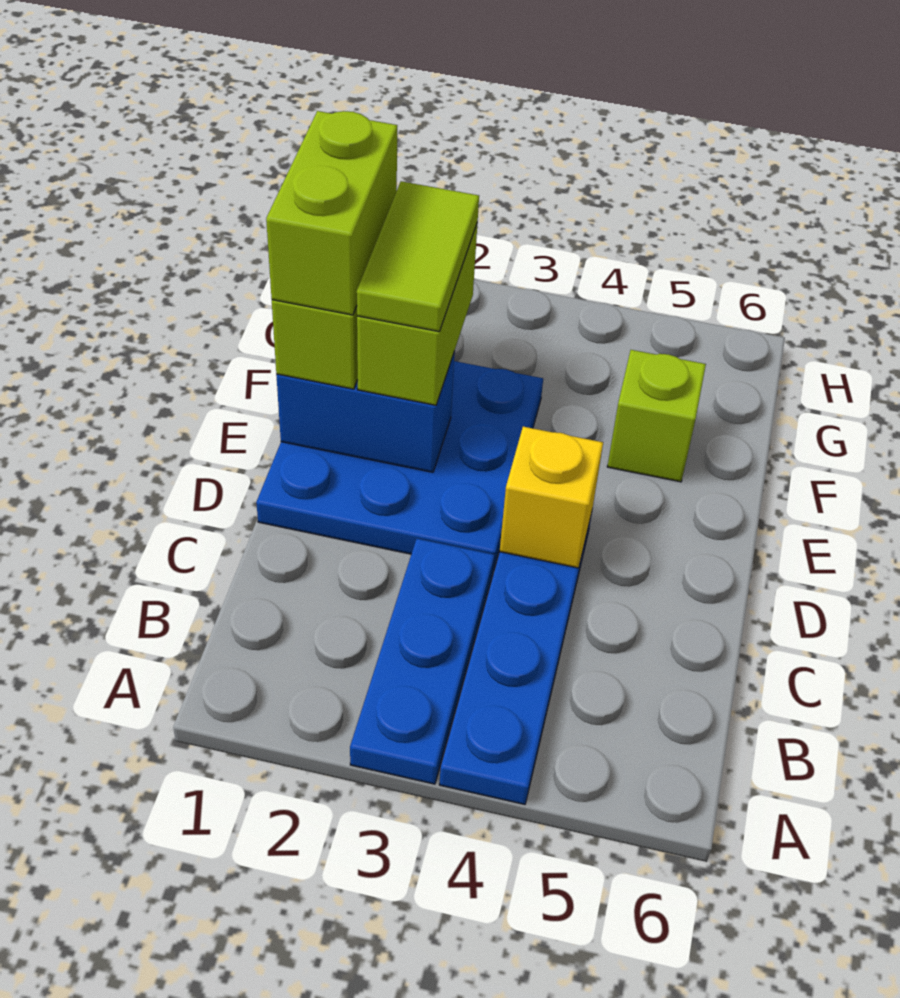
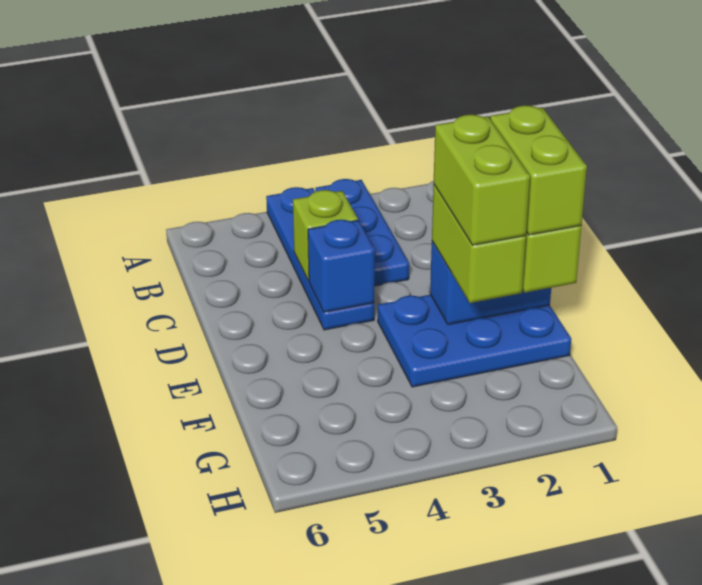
blue 3x3 plate [256,361,543,571] -> blue 2x3 plate [378,295,571,387]
yellow 1x1 brick [500,427,603,568] -> blue 1x1 brick [308,220,375,312]
lime 1x2 tile [357,181,479,332] -> lime 1x2 brick [434,115,530,245]
lime 1x1 brick [607,350,706,482] -> lime 1x1 brick moved to [293,190,358,281]

